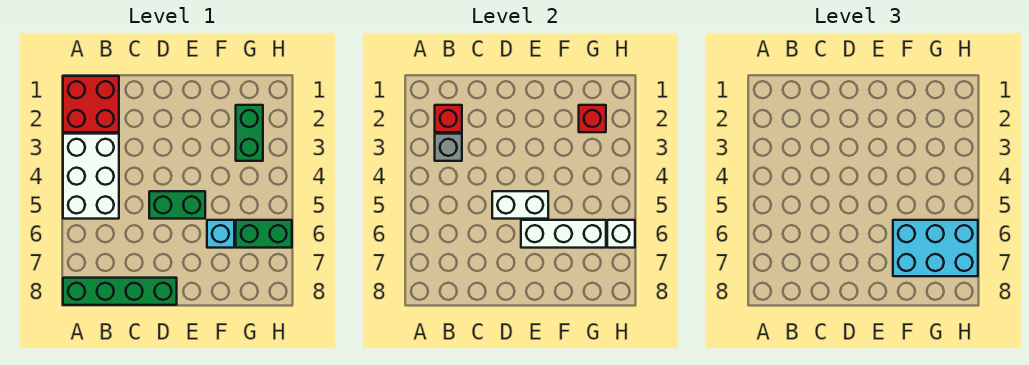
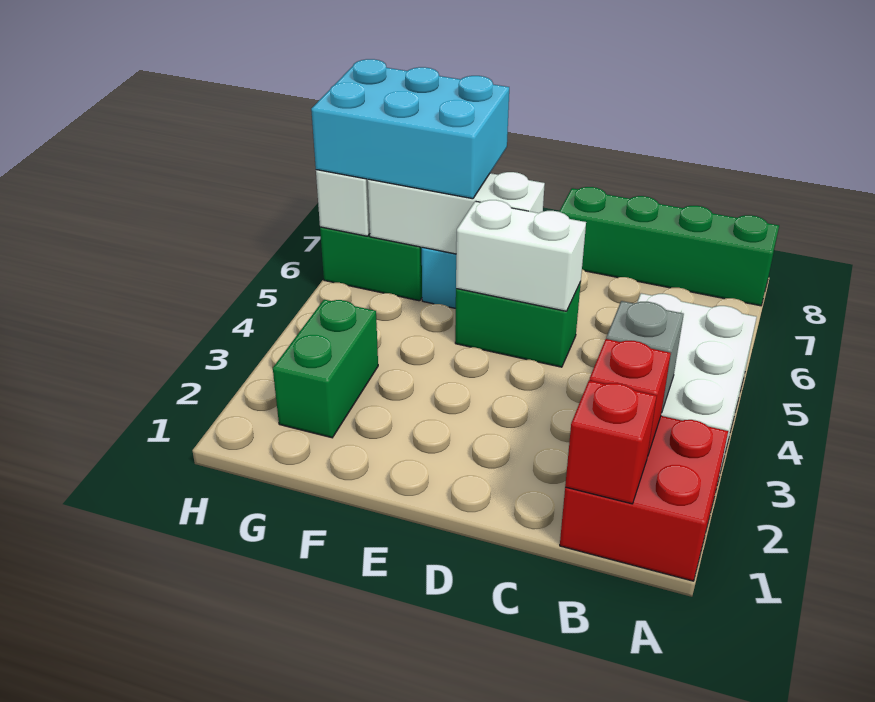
red 1x1 brick [579,105,606,132] -> red 1x1 brick moved to [565,380,657,504]

